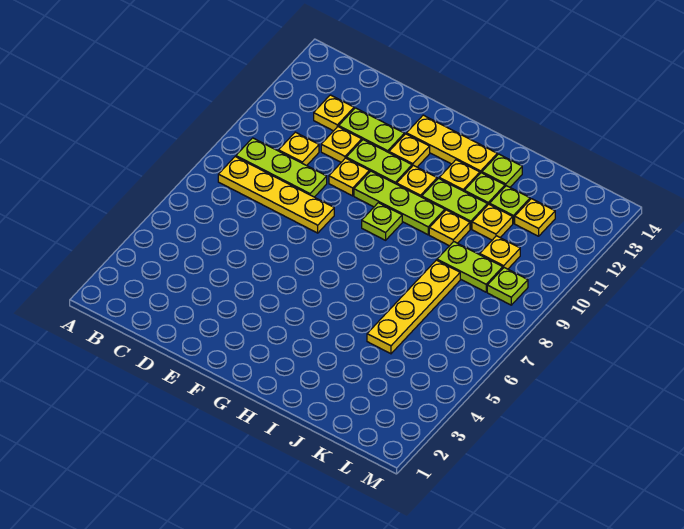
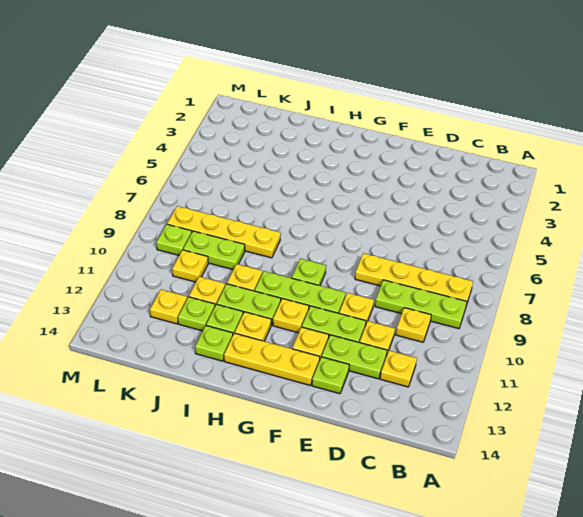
none -> lime 1x1 plate [312,357,349,394]
yellow 1x4 plate [367,260,460,354] -> yellow 1x4 plate turned to [167,206,281,258]

